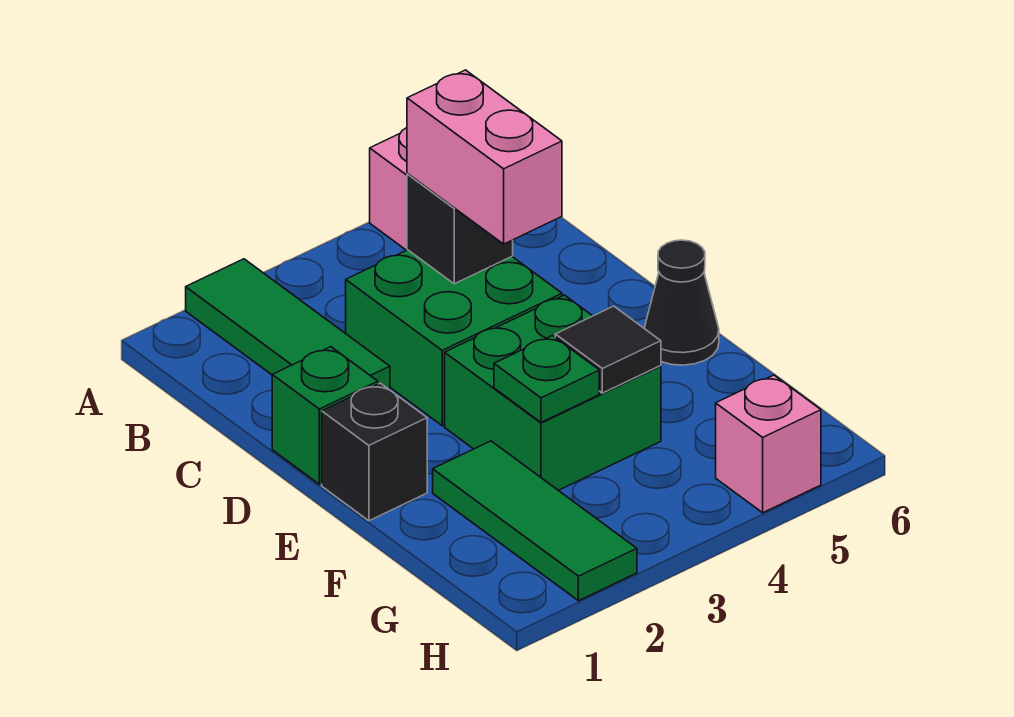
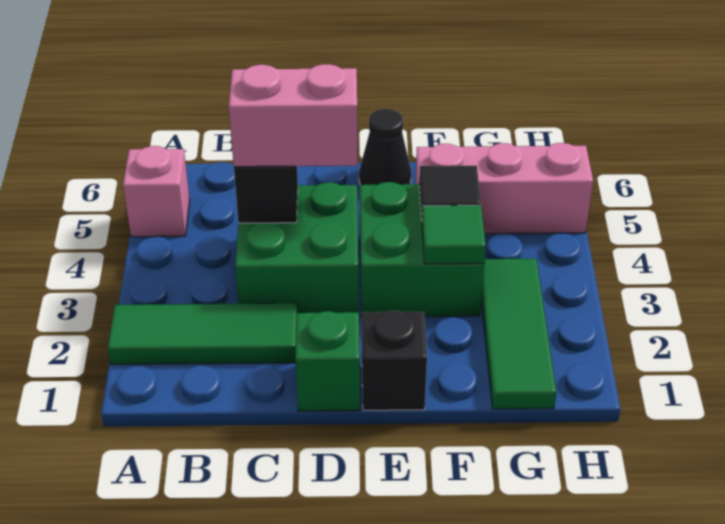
green 1x3 tile [433,441,637,601] -> green 1x3 tile turned to [481,259,557,409]
green 1x1 plate [494,336,599,422] -> green 1x1 tile [422,205,486,264]
pink 1x1 brick [716,375,821,513] -> pink 1x3 brick [416,143,593,234]

